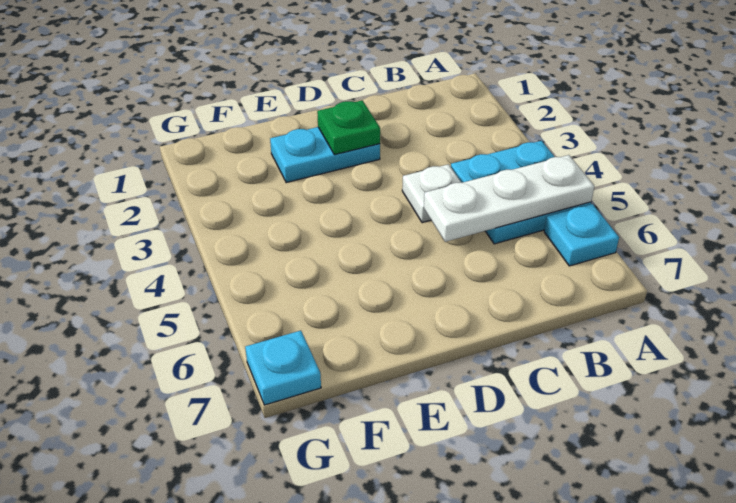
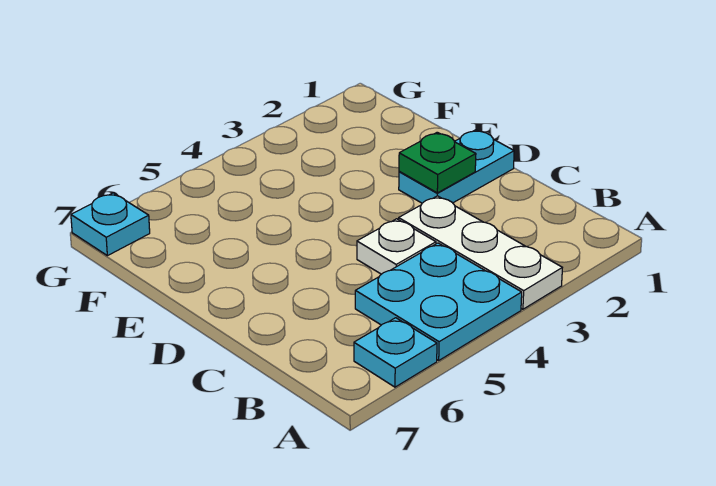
white 1x3 plate [424,155,594,242] -> white 1x3 plate moved to [399,196,562,309]
cyan 1x2 plate [270,127,380,183] -> cyan 1x2 plate turned to [399,130,514,203]

